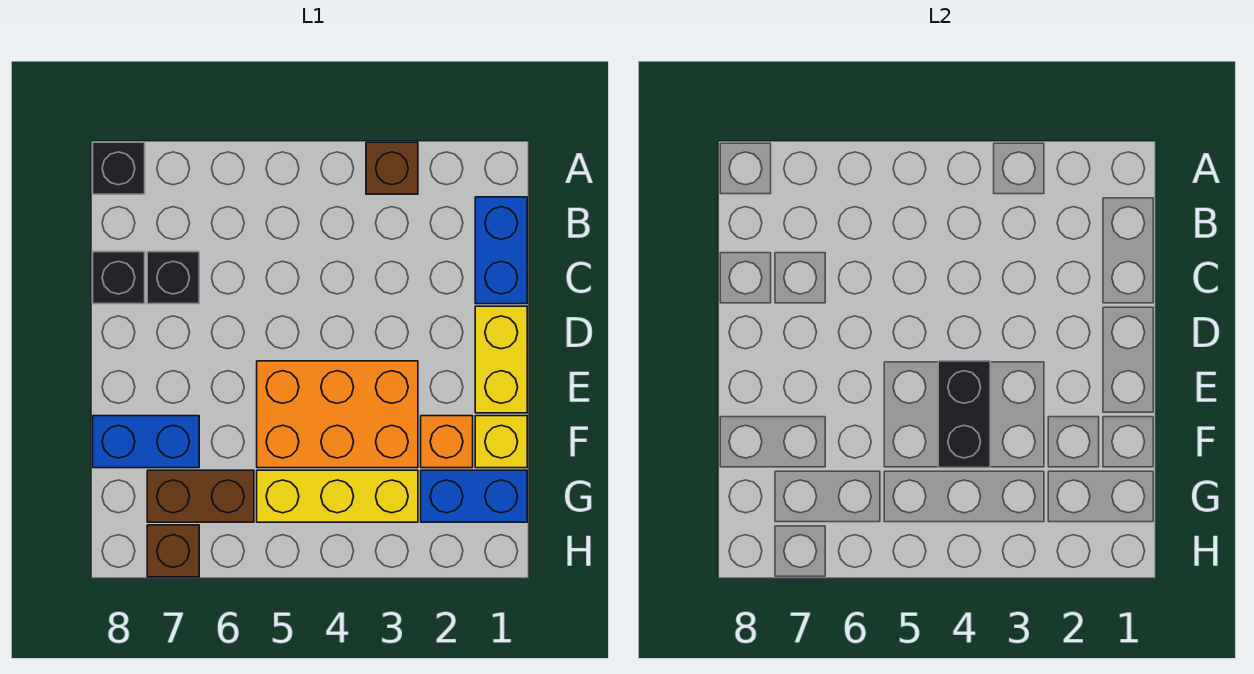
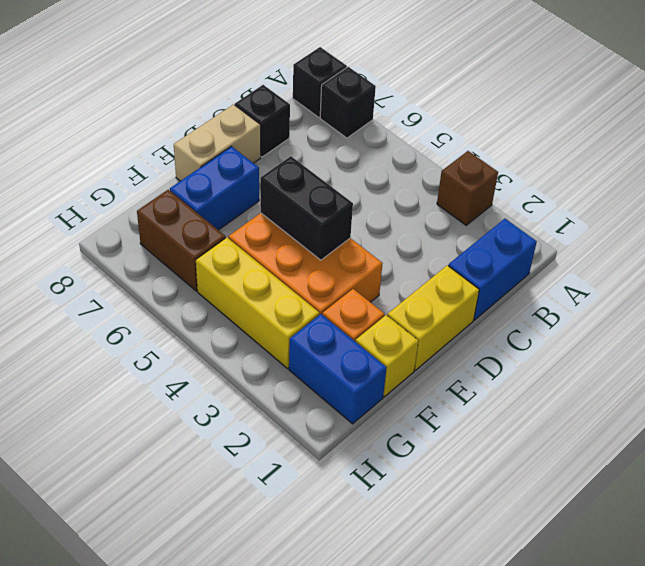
black 1x1 brick [147,252,199,304] -> black 1x1 brick moved to [320,67,376,138]
none -> tan 1x2 brick [174,104,261,181]
black 1x2 brick [938,361,990,468] -> black 1x2 brick turned to [260,156,353,260]
blue 1x2 brick [93,416,199,468] -> blue 1x2 brick turned to [170,146,259,230]
brown 1x1 brick [147,525,199,577] -> none

